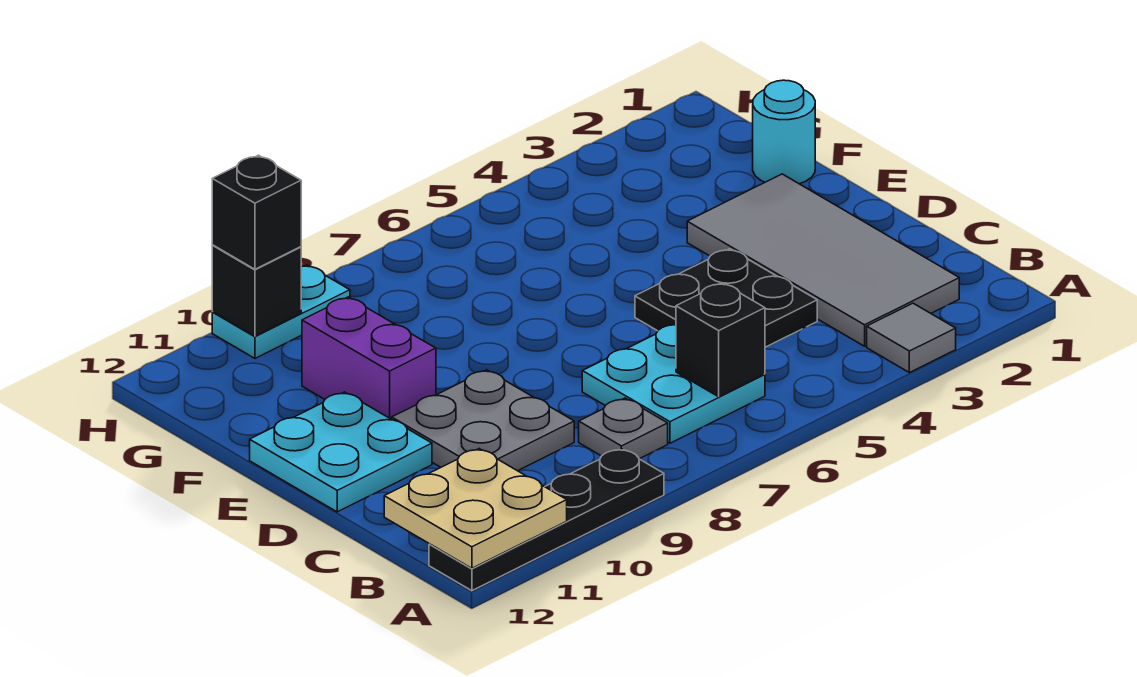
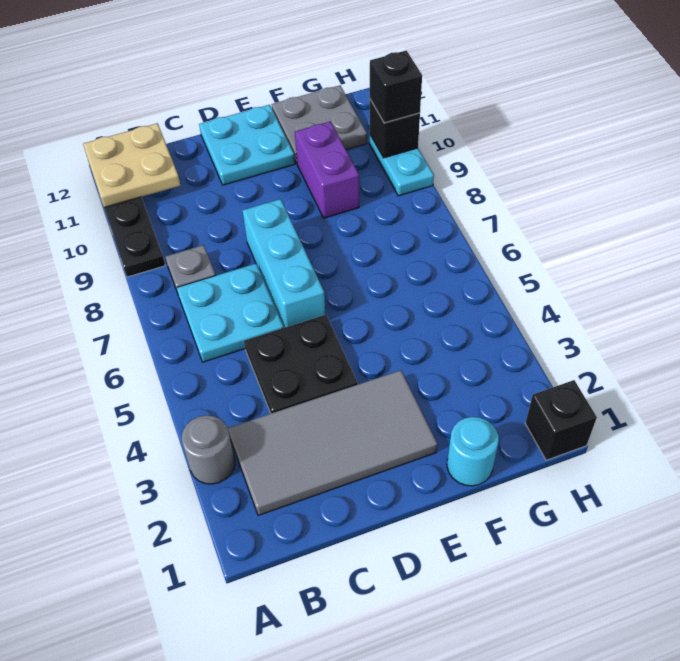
grey 1x1 tile [867,303,956,373] -> grey 1x1 round brick [181,415,235,484]
black 1x1 brick [676,283,765,397] -> black 1x1 brick moved to [525,380,597,460]
grey 2x2 plate [392,370,574,471] -> grey 2x2 plate moved to [272,85,367,163]
none -> cyan 1x3 brick [242,199,325,328]
purple 1x2 brick [302,297,436,419] -> purple 1x2 brick turned to [295,122,359,218]

